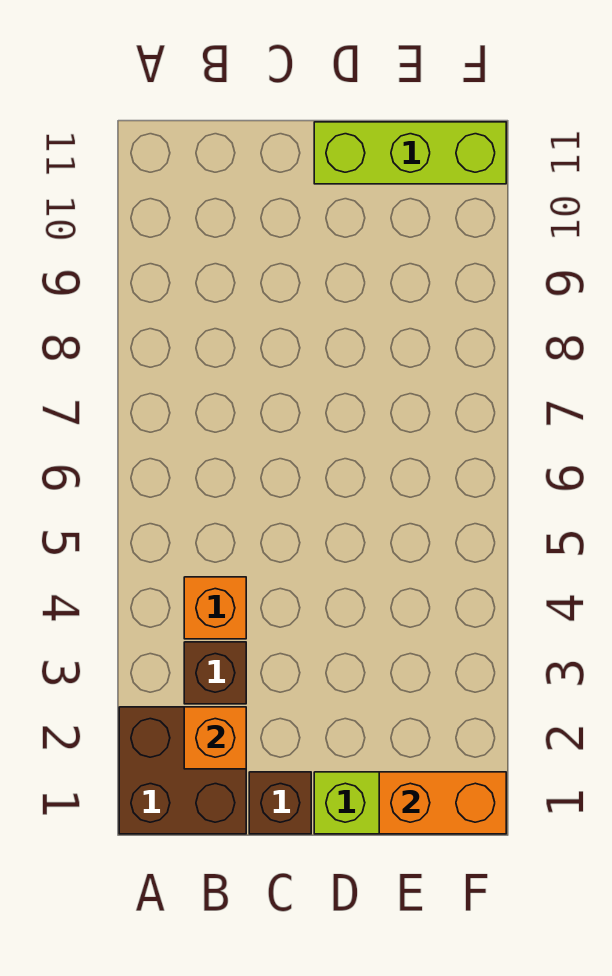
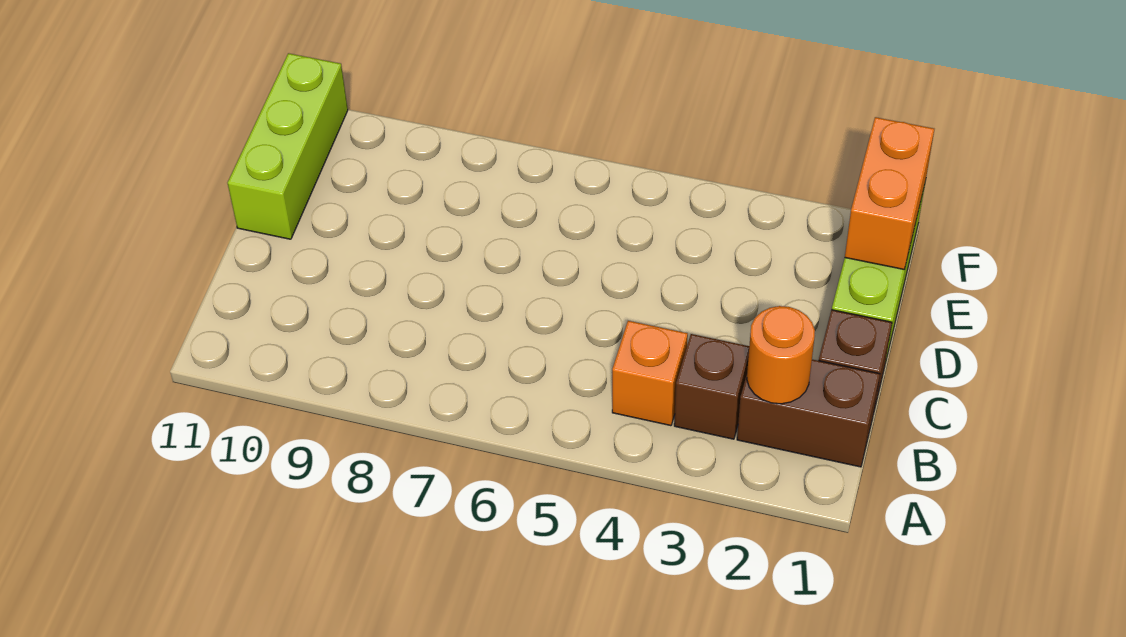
brown 2x2 brick [119,707,246,834] -> brown 1x2 brick [737,359,880,467]
orange 1x1 brick [184,707,246,769] -> orange 1x1 round brick [747,306,815,404]

